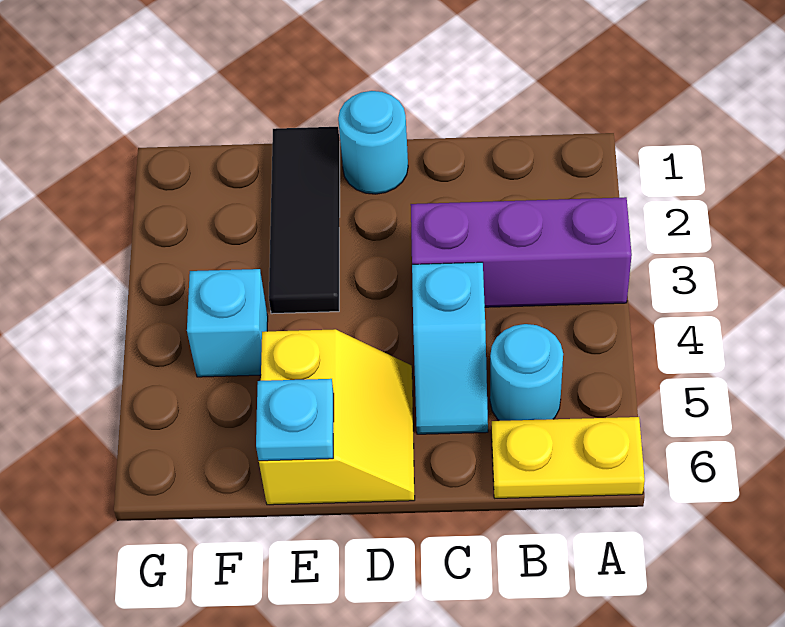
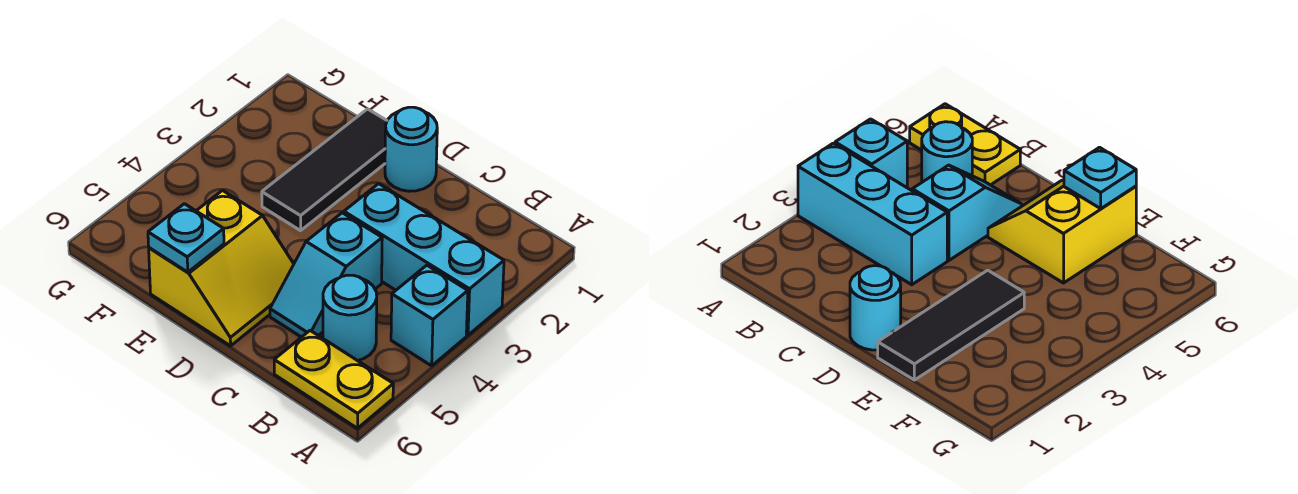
purple 1x3 brick [411,197,632,307] -> cyan 1x3 brick [344,184,504,335]
cyan 1x1 brick [187,269,268,377] -> cyan 1x1 brick moved to [391,265,468,366]

